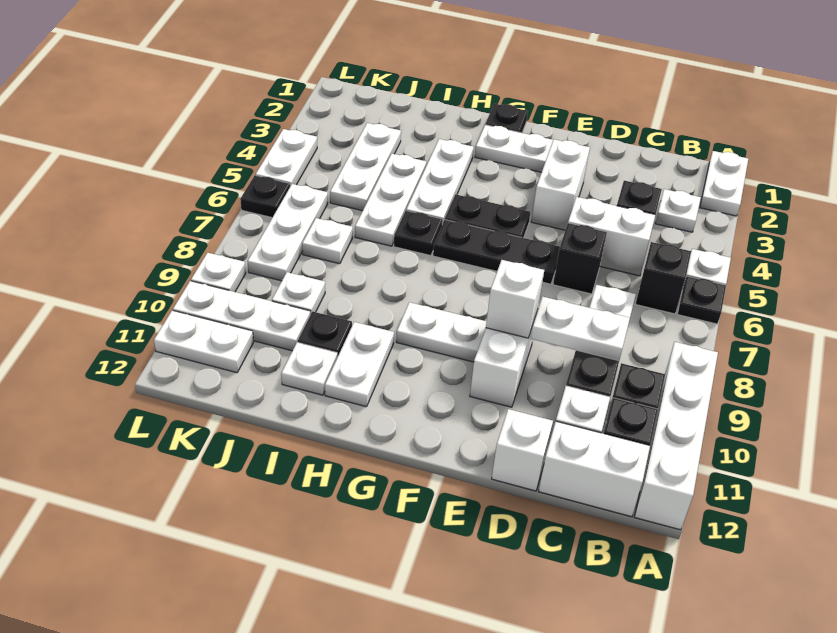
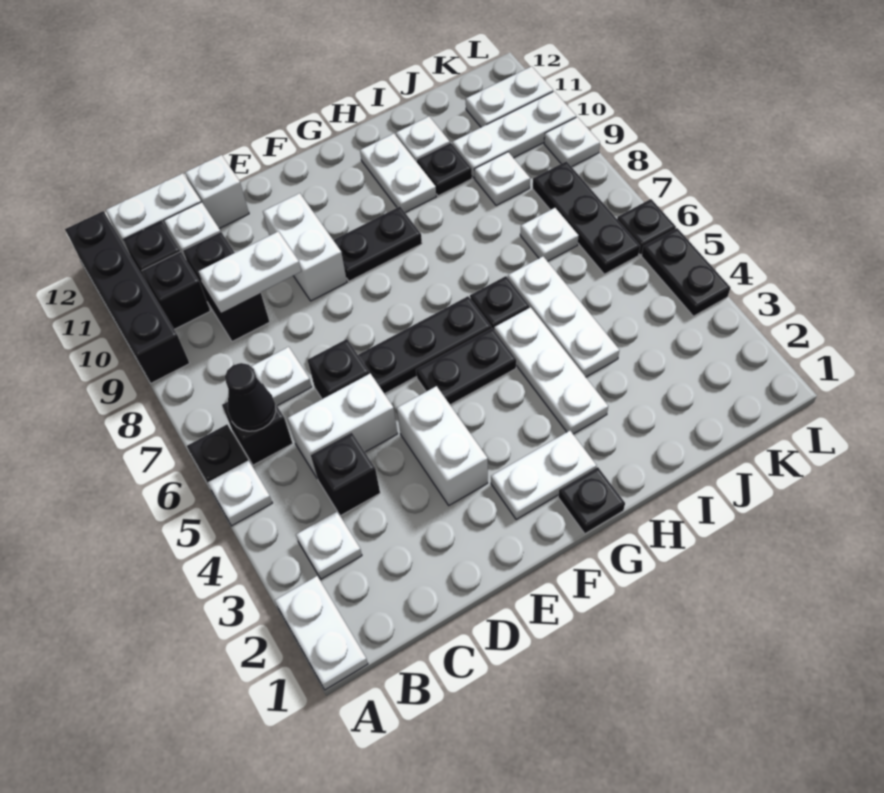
white 1x4 brick [635,342,718,530] -> black 1x4 brick [65,211,189,383]
none -> black 1x1 cone [225,363,276,431]
white 1x1 brick [486,260,544,338] -> none
white 1x2 plate [396,302,487,362] -> black 1x2 plate [333,207,422,281]
white 1x3 plate [330,123,401,211] -> none
white 1x3 plate [248,184,328,281] -> black 1x3 plate [533,161,640,274]
white 1x2 plate [255,129,317,186] -> black 1x2 plate [641,228,730,316]

